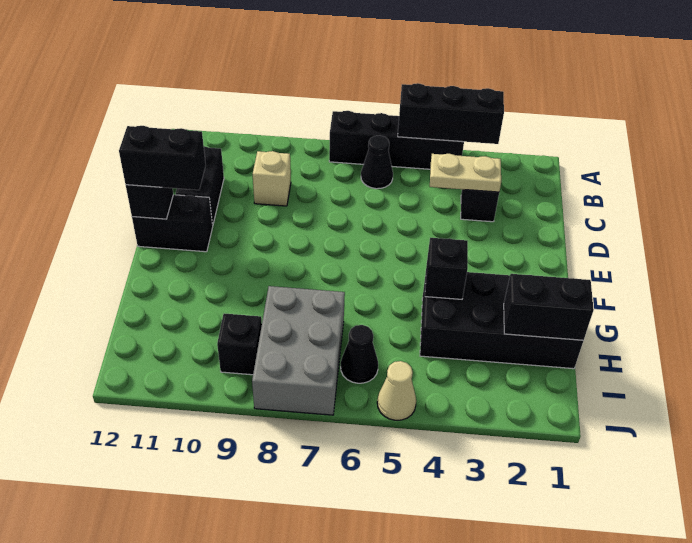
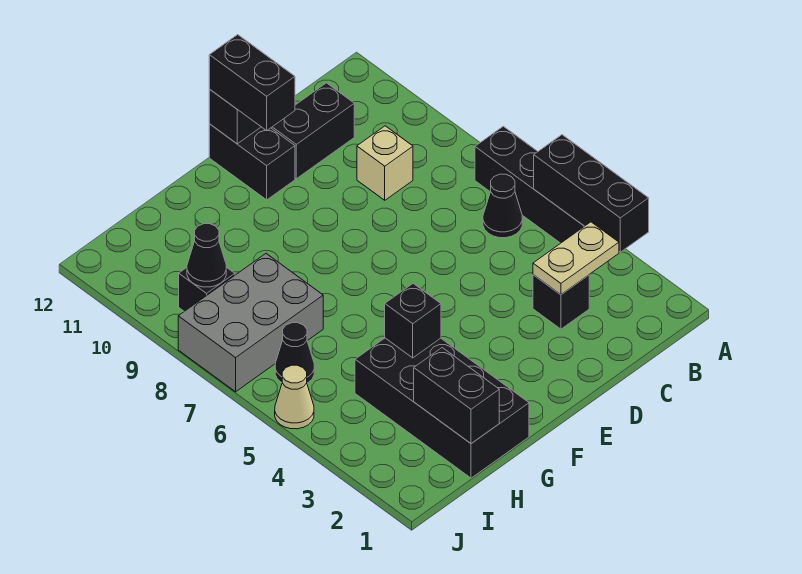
tan 1x2 plate [430,154,501,192] -> tan 1x2 plate turned to [533,222,619,295]
none -> black 1x1 cone [187,224,226,287]

